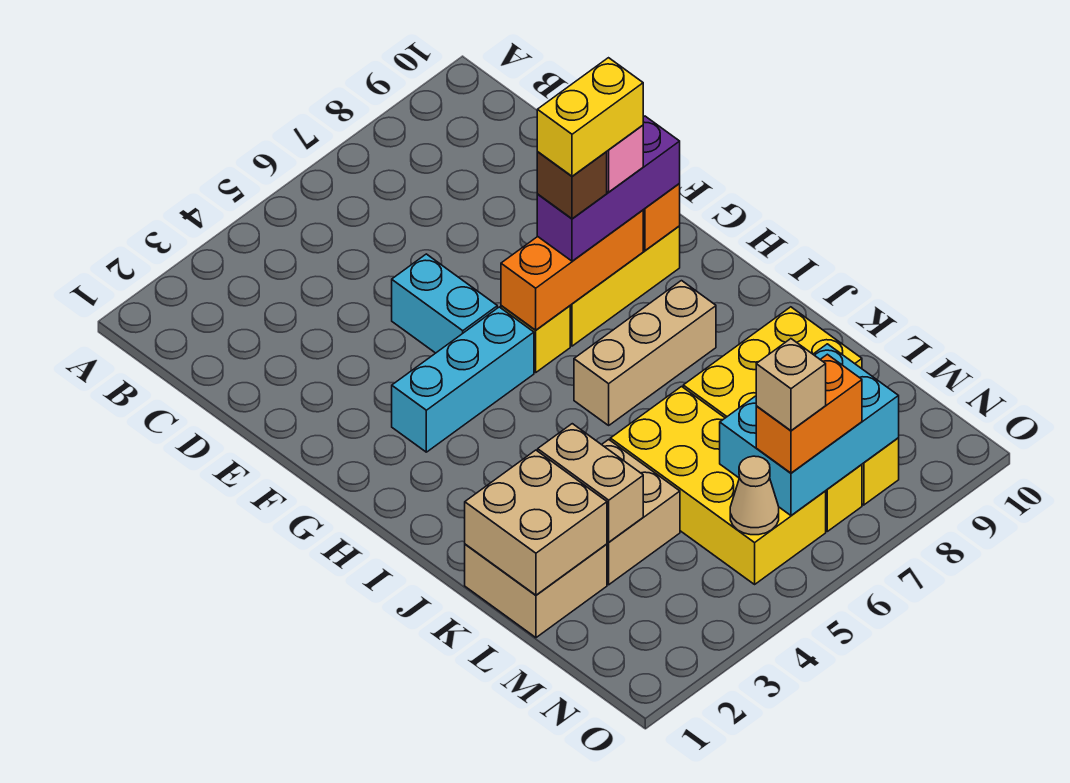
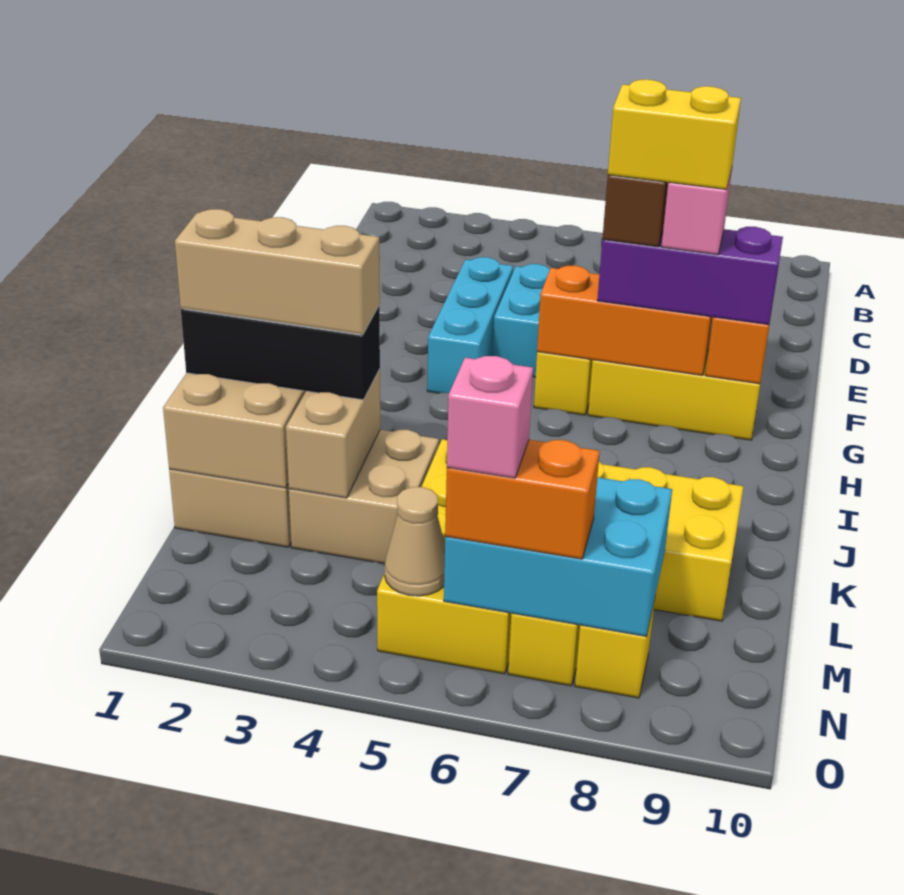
cyan 1x3 brick [392,307,534,452] -> cyan 1x3 brick turned to [427,257,513,393]
tan 1x3 brick [574,281,716,425] -> tan 1x3 brick moved to [175,209,380,335]
none -> black 1x3 brick [181,305,380,400]
tan 1x1 brick [756,339,826,431] -> pink 1x1 brick [447,356,533,478]

